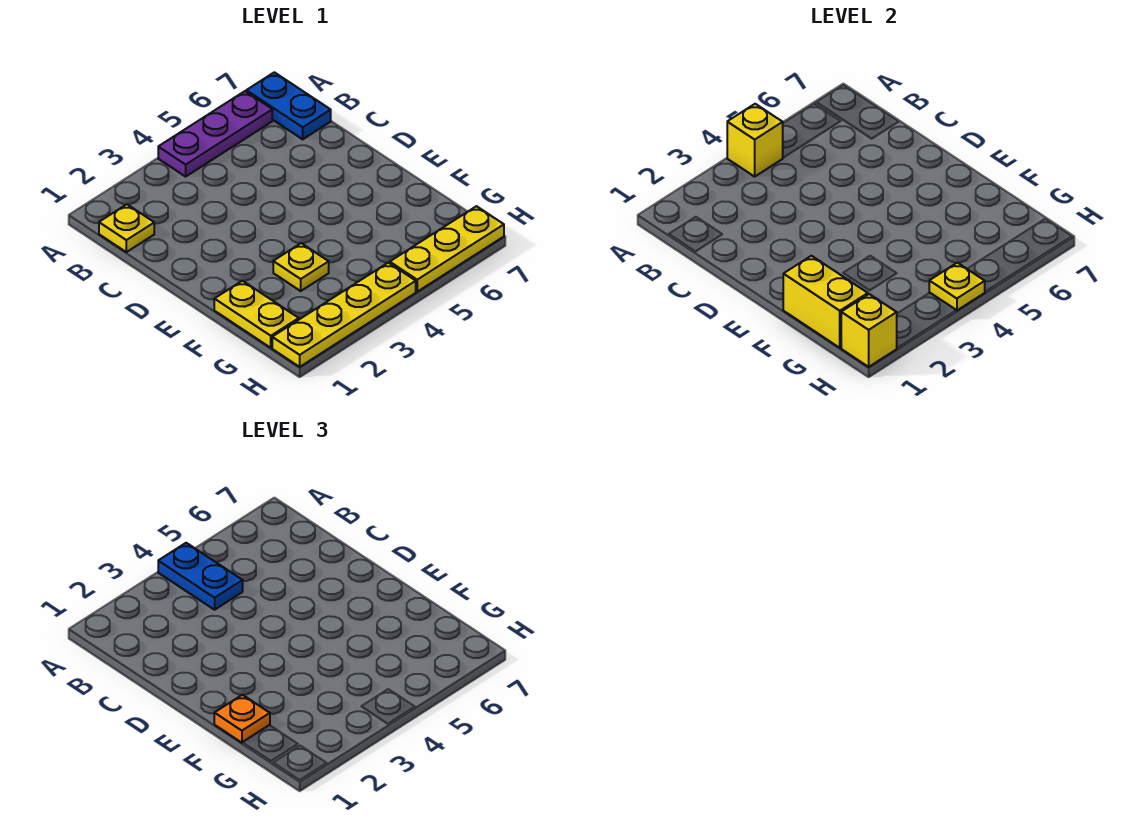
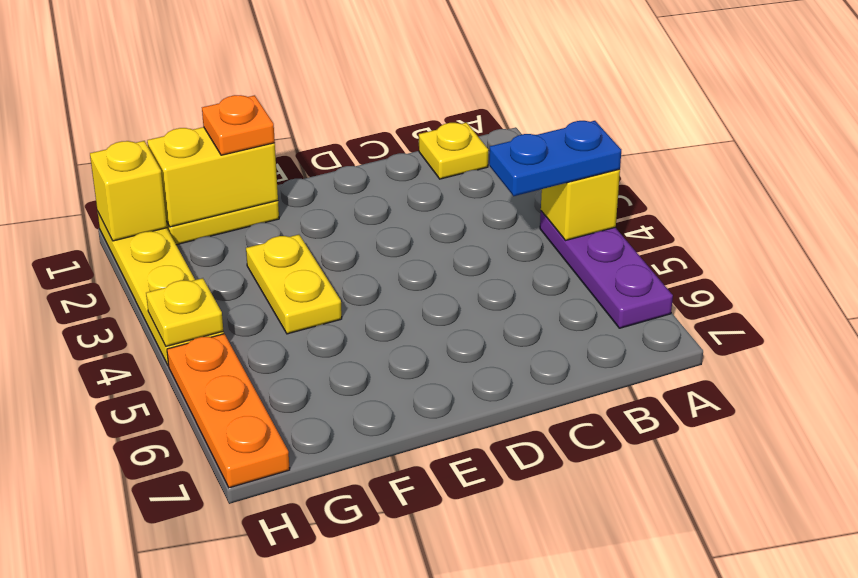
blue 1x2 plate [246,72,331,139] -> none
yellow 1x1 plate [273,243,329,291] -> yellow 1x2 plate [246,235,342,334]
yellow 1x3 plate [390,206,504,292] -> orange 1x3 plate [167,334,290,488]

